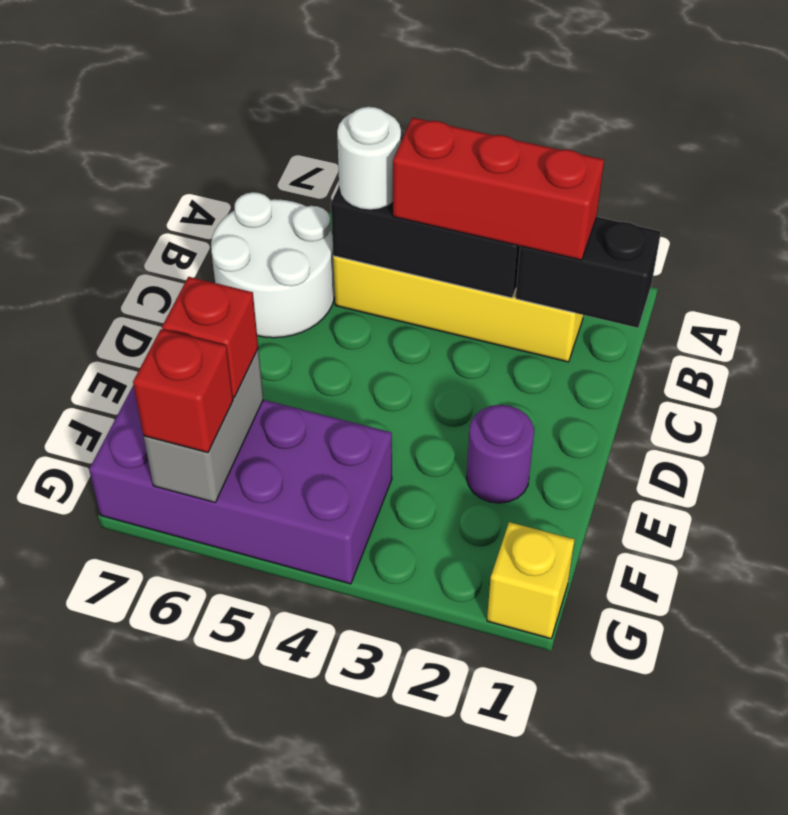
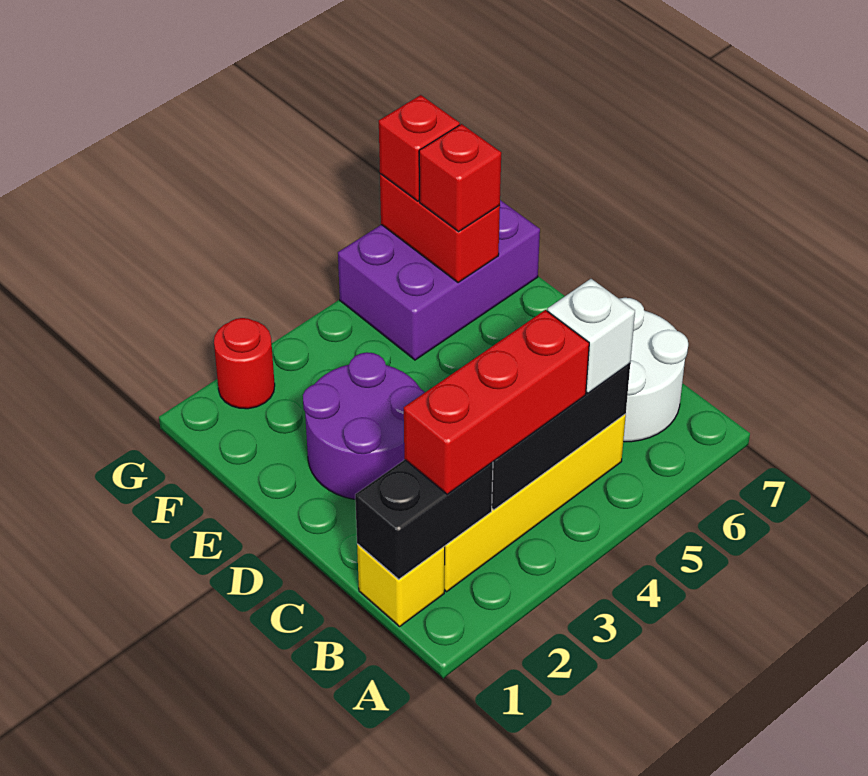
white 1x1 round brick [337,107,401,210] -> white 1x1 brick [547,279,635,393]
purple 1x1 round brick [467,405,534,503] -> purple 2x2 round brick [303,352,425,499]
purple 2x4 brick [89,385,392,584] -> purple 2x3 brick [338,200,540,360]
grey 1x2 brick [144,349,263,502] -> red 1x2 brick [380,174,500,283]
yellow 1x1 brick [487,522,575,639] -> yellow 1x1 brick moved to [357,544,445,626]
none -> red 1x1 round brick [214,318,275,409]

